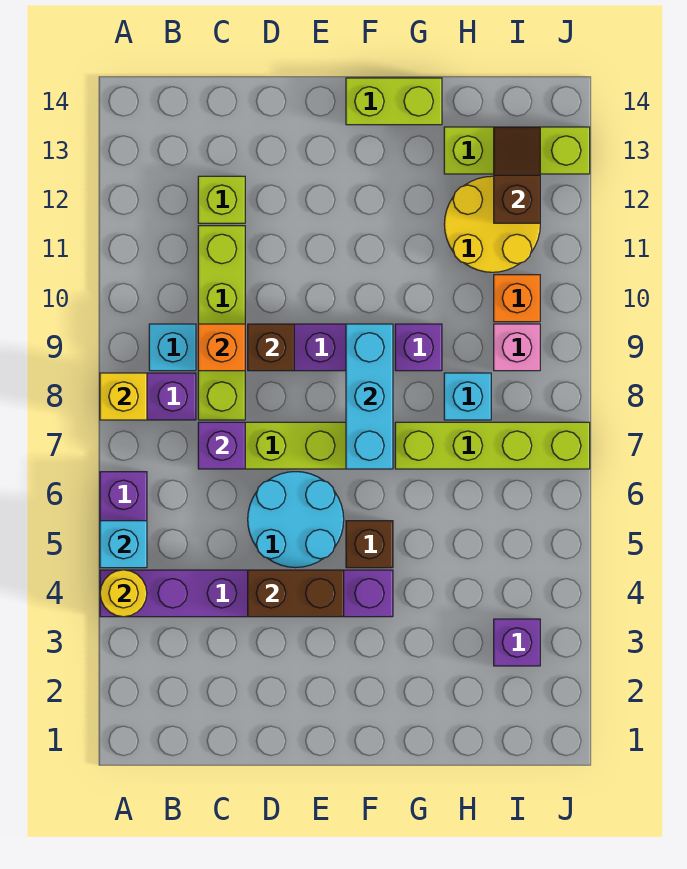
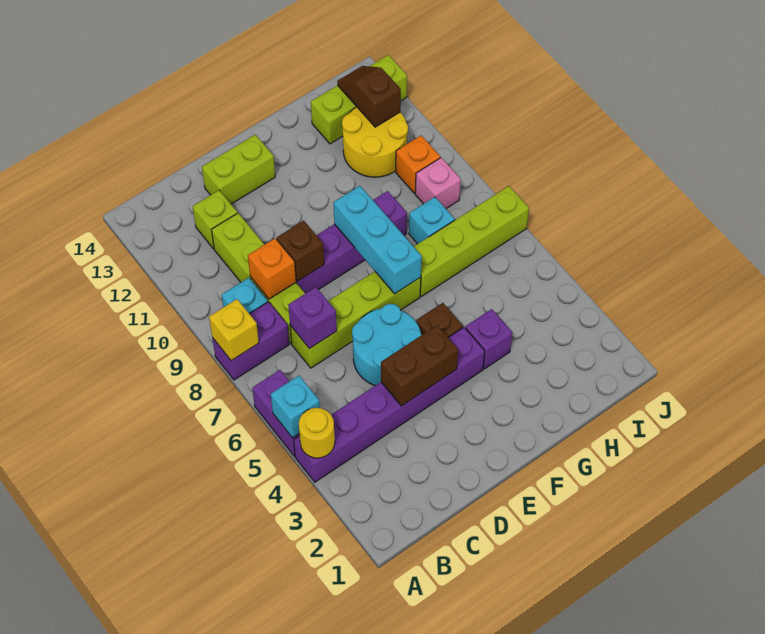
lime 1x2 brick [346,78,442,125] -> lime 1x2 brick moved to [202,135,275,204]
purple 1x1 brick [494,619,540,666] -> purple 1x1 brick moved to [465,309,512,369]

